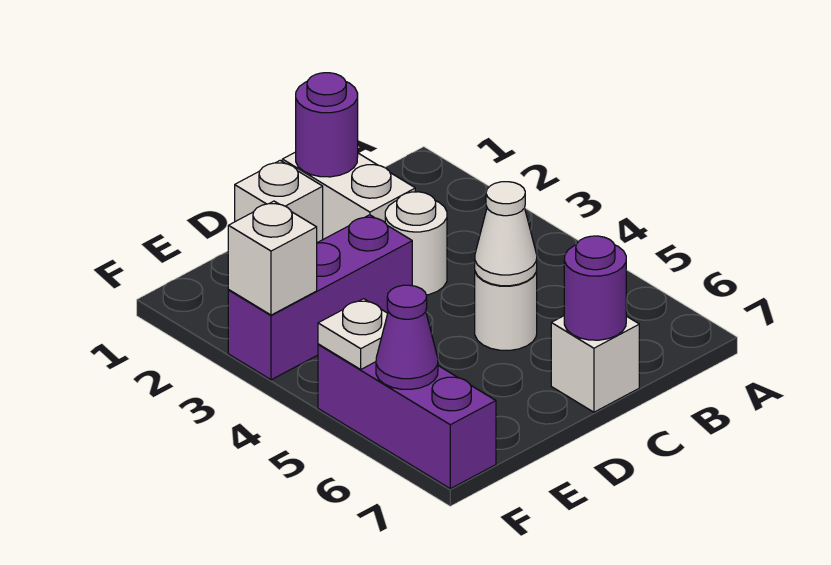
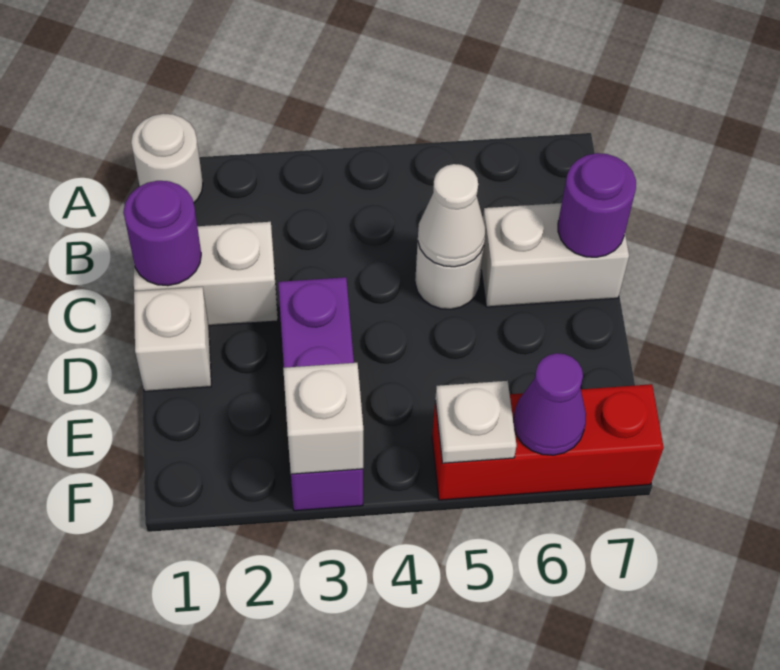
white 1x1 round brick [385,192,447,295] -> white 1x1 round brick moved to [131,114,203,203]
white 1x1 brick [551,316,639,412] -> white 1x2 brick [481,203,629,307]
purple 1x3 brick [318,344,496,489] -> red 1x3 brick [432,384,664,500]

